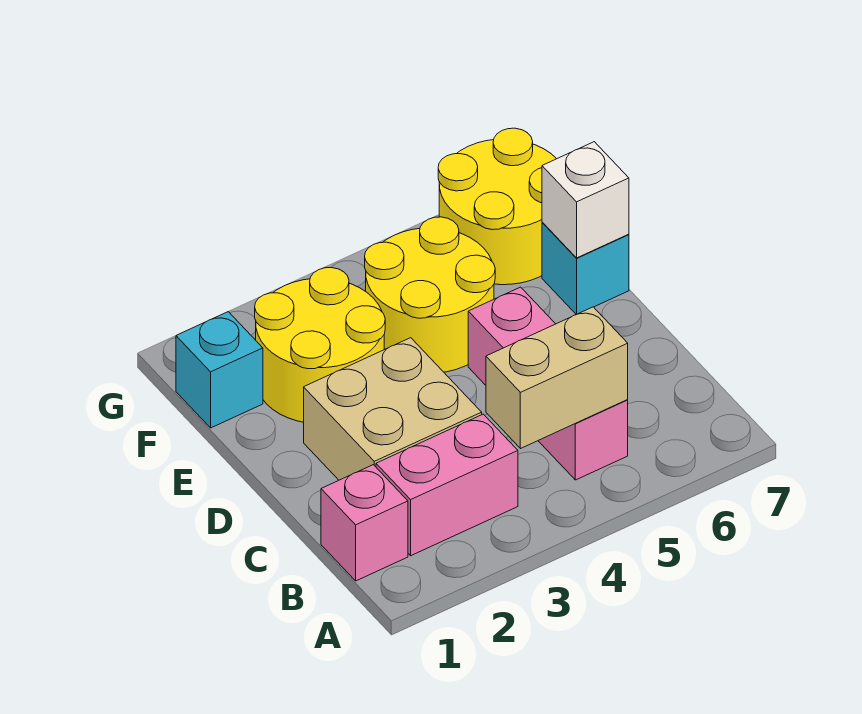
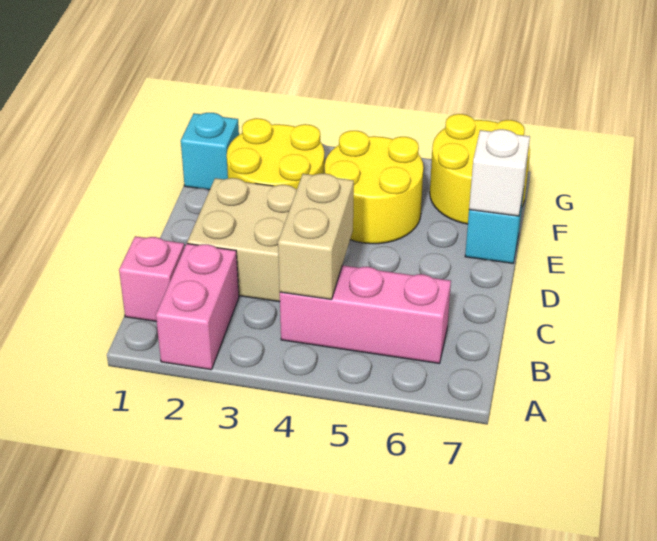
pink 1x2 brick [376,414,518,556] -> pink 1x2 brick turned to [156,244,239,370]
tan 1x2 brick [486,307,628,449] -> tan 1x2 brick turned to [278,173,354,300]
pink 1x3 brick [468,287,628,480] -> pink 1x3 brick turned to [280,265,451,363]

